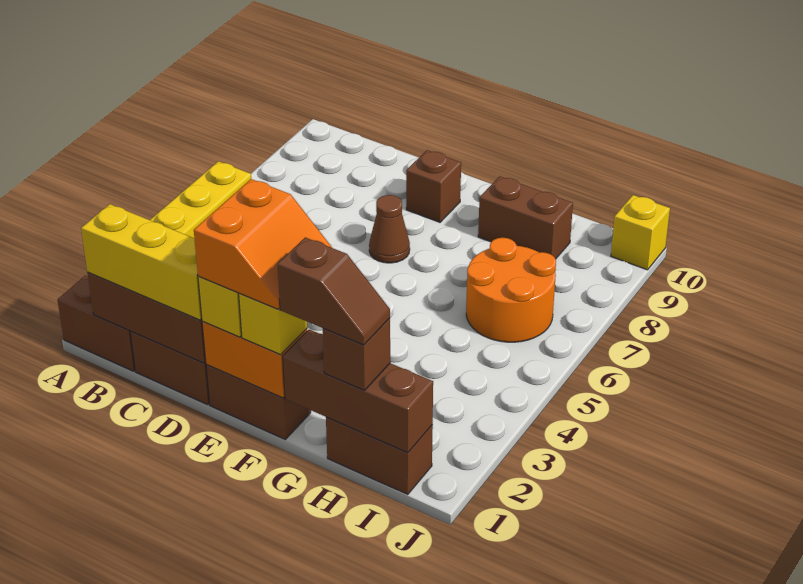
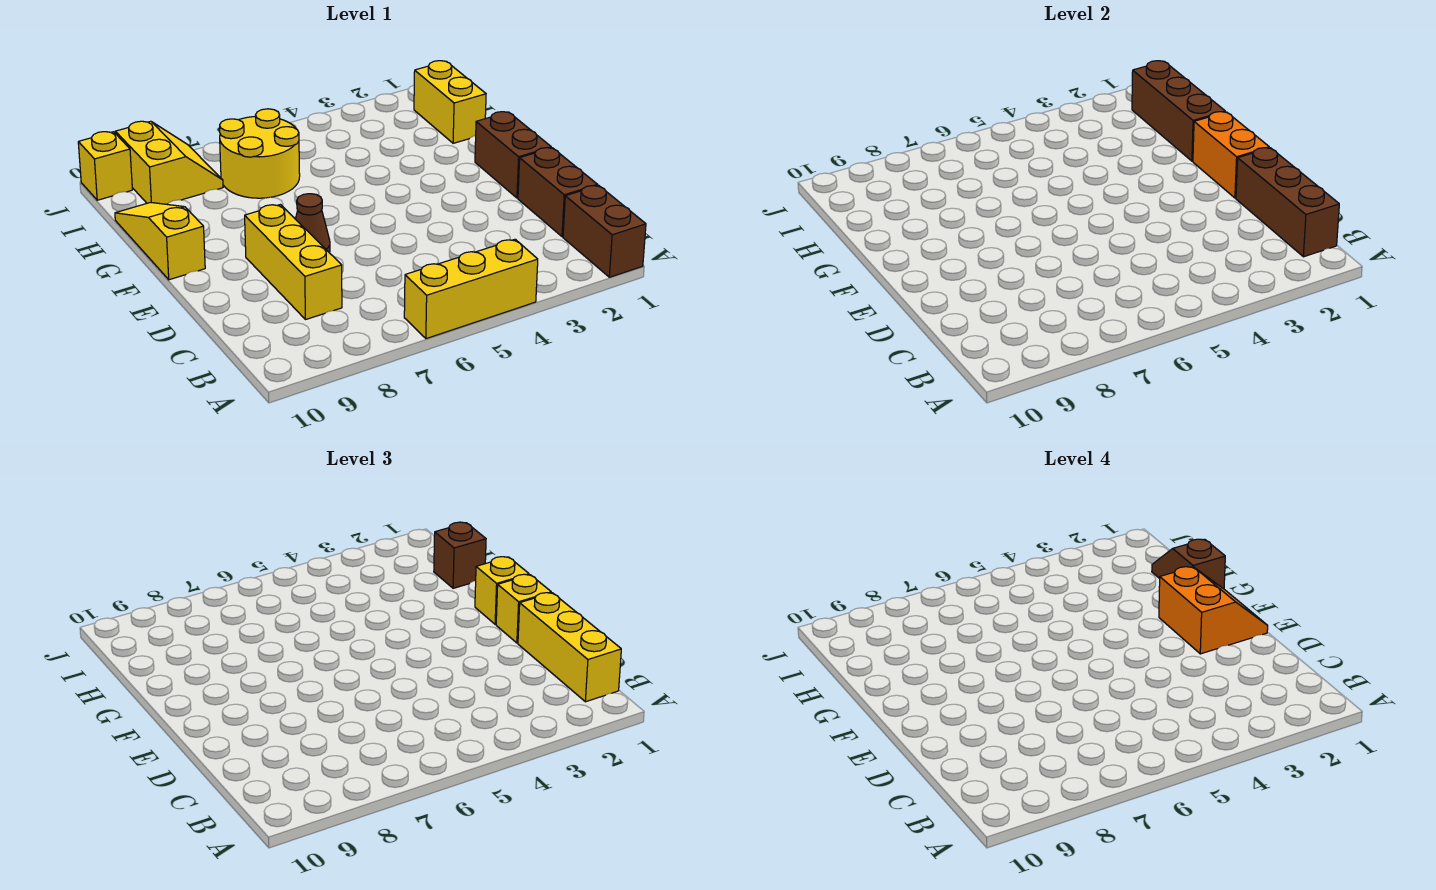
none -> yellow 1x3 brick [245,205,342,320]
orange 2x2 slope [194,179,332,309] -> orange 2x2 slope turned to [1159,567,1268,654]
brown 1x1 brick [406,150,461,222] -> none
none -> yellow 1x3 slope [115,202,205,280]
brown 1x2 brick [478,176,573,259] -> none
brown 1x2 brick [326,417,433,494] -> yellow 1x2 brick [414,61,486,143]
orange 2x2 round brick [466,238,556,342] -> yellow 2x2 round brick [220,109,300,198]
none -> yellow 2x2 slope [115,121,223,204]

